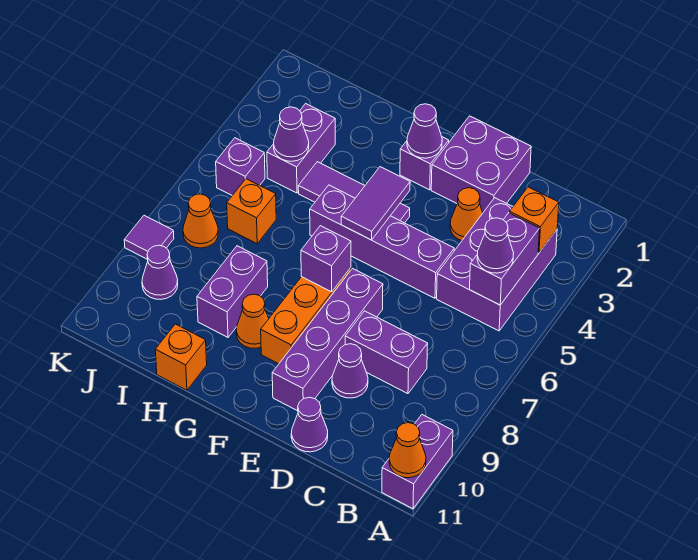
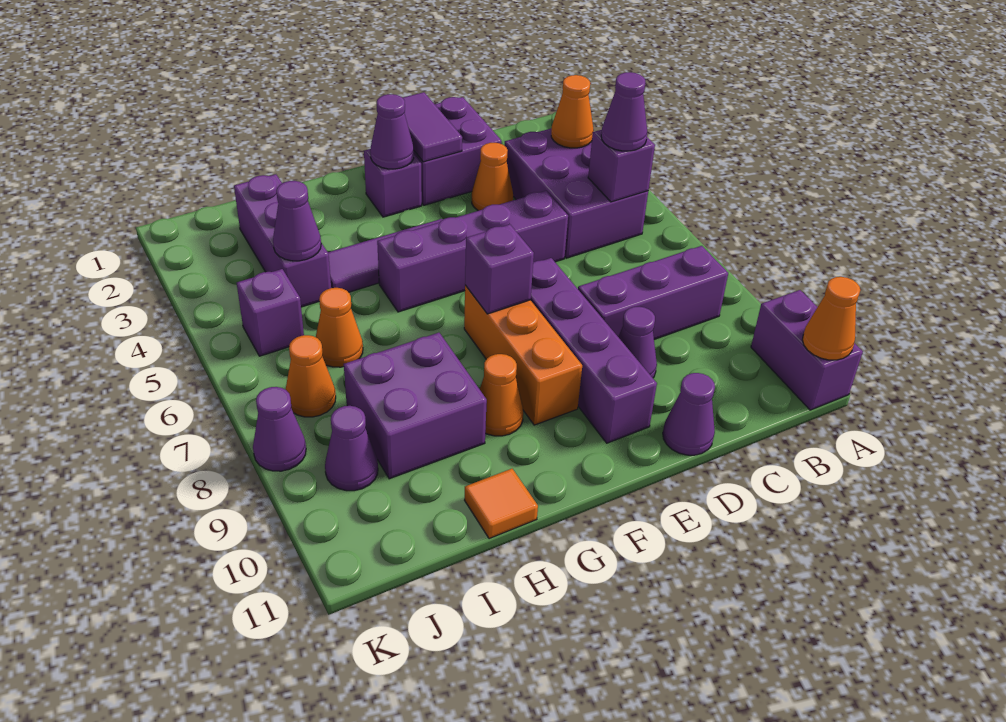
orange 1x1 brick [510,187,559,253] -> orange 1x1 cone [551,75,594,148]
purple 1x2 brick [470,213,540,305] -> purple 1x1 brick [588,130,655,202]
purple 1x2 brick [345,311,428,394] -> purple 1x3 brick [578,246,728,339]
purple 1x2 tile [341,167,410,240] -> purple 1x2 tile moved to [403,92,462,162]
purple 1x2 brick [197,246,268,337] -> purple 2x2 brick [344,333,487,479]
orange 1x1 brick [155,324,207,390] -> orange 1x1 tile [465,469,538,539]
purple 1x2 brick [267,104,335,193] -> purple 1x3 brick [234,174,331,307]
orange 1x1 brick [227,179,276,244] -> orange 1x1 cone [316,288,363,367]
purple 1x1 tile [124,215,174,259] -> purple 1x1 cone [253,387,306,471]

